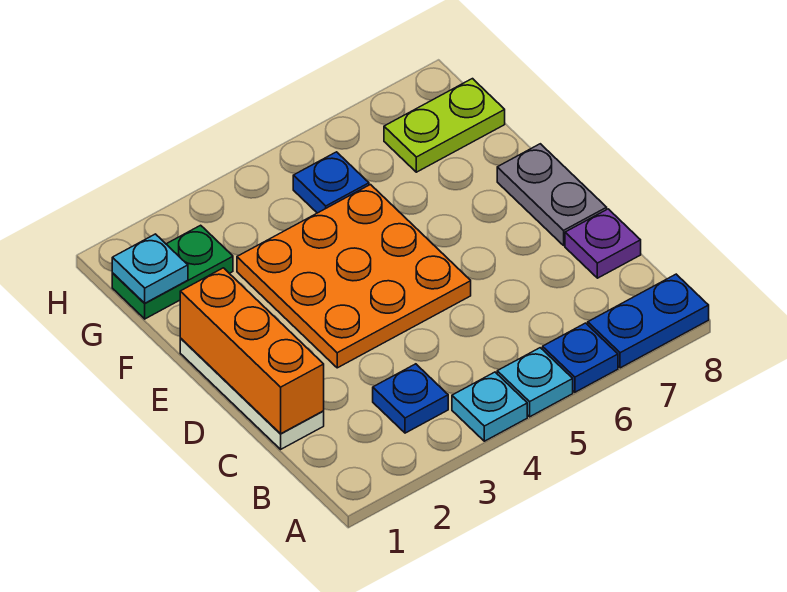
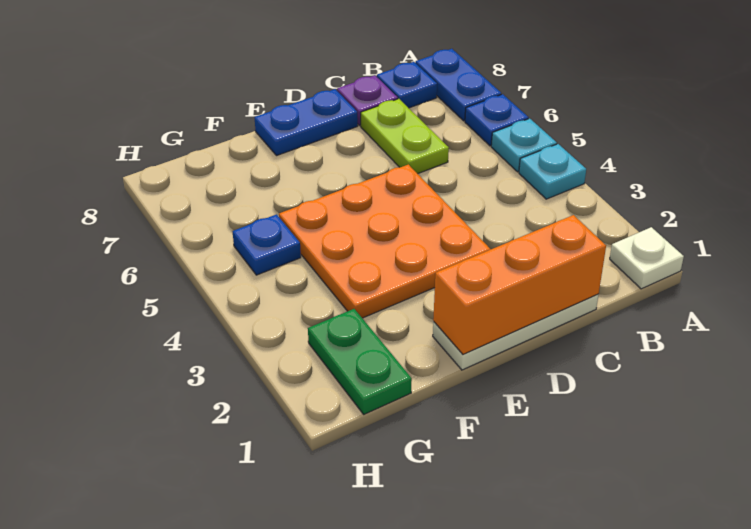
none -> white 1x1 plate [610,227,684,289]
blue 1x1 plate [373,364,448,433] -> blue 1x1 plate moved to [377,62,437,108]
grey 1x2 plate [497,144,607,245] -> blue 1x2 plate [254,89,358,156]
cyan 1x1 plate [112,234,188,303] -> none
lime 1x2 plate [384,79,505,172] -> lime 1x2 plate moved to [361,99,449,174]

